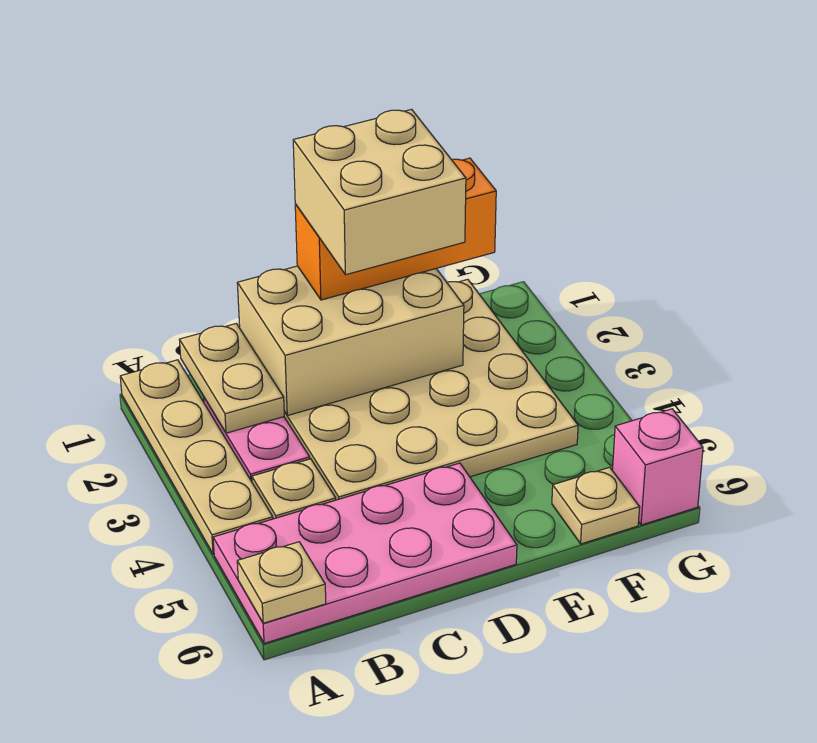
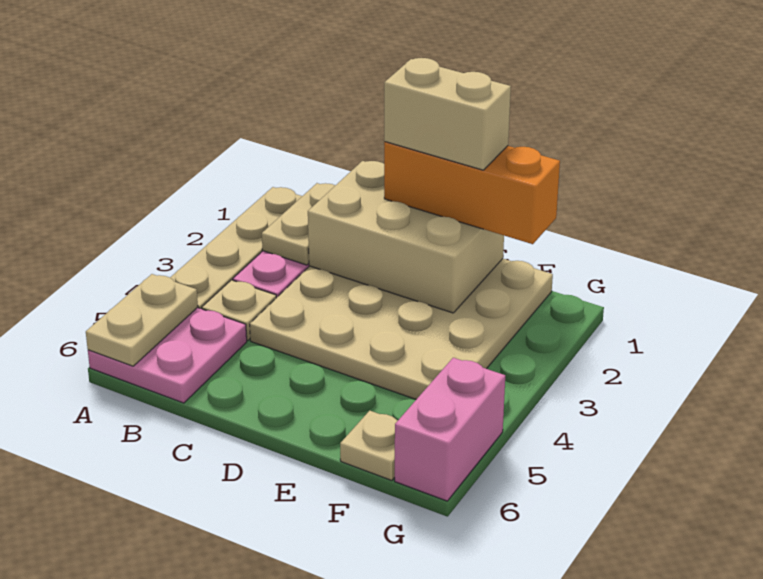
pink 2x4 plate [213,463,517,643] -> pink 2x2 plate [88,308,247,403]
tan 1x1 plate [237,542,326,623] -> tan 1x2 plate [86,274,198,366]
tan 2x2 brick [293,109,466,275] -> tan 1x2 brick [384,58,511,170]
pink 1x1 brick [612,409,703,525] -> pink 1x2 brick [395,358,505,501]

